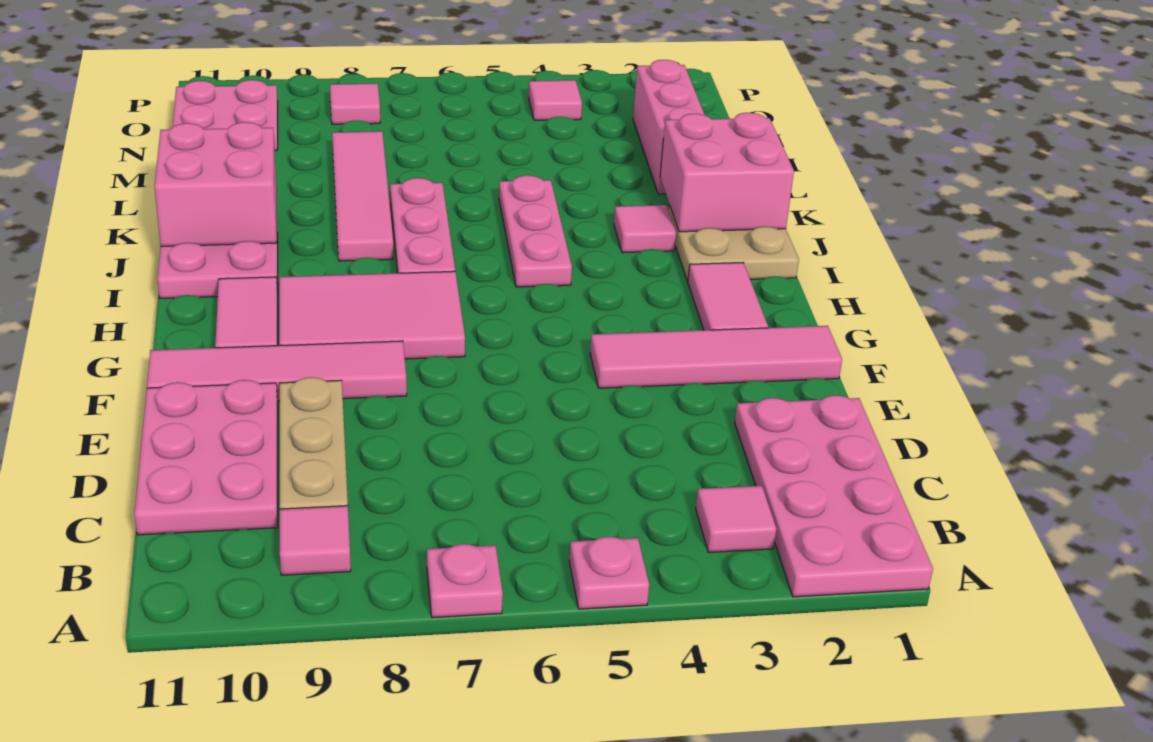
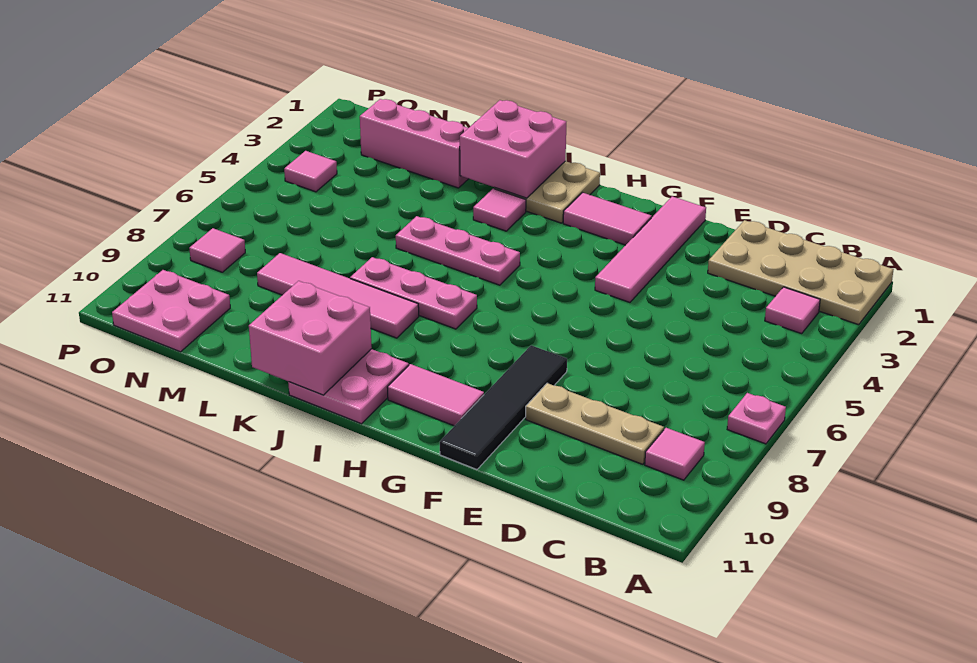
pink 2x4 plate [735,395,933,597] -> tan 2x4 plate [708,220,894,325]
pink 1x1 plate [569,537,649,609] -> none
pink 2x3 plate [134,380,278,535] -> none
pink 1x4 tile [147,341,407,401] -> black 1x4 tile [440,345,567,470]
pink 2x3 tile [279,271,465,359] -> none

